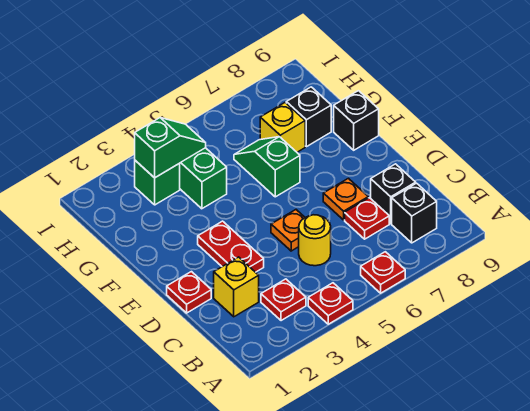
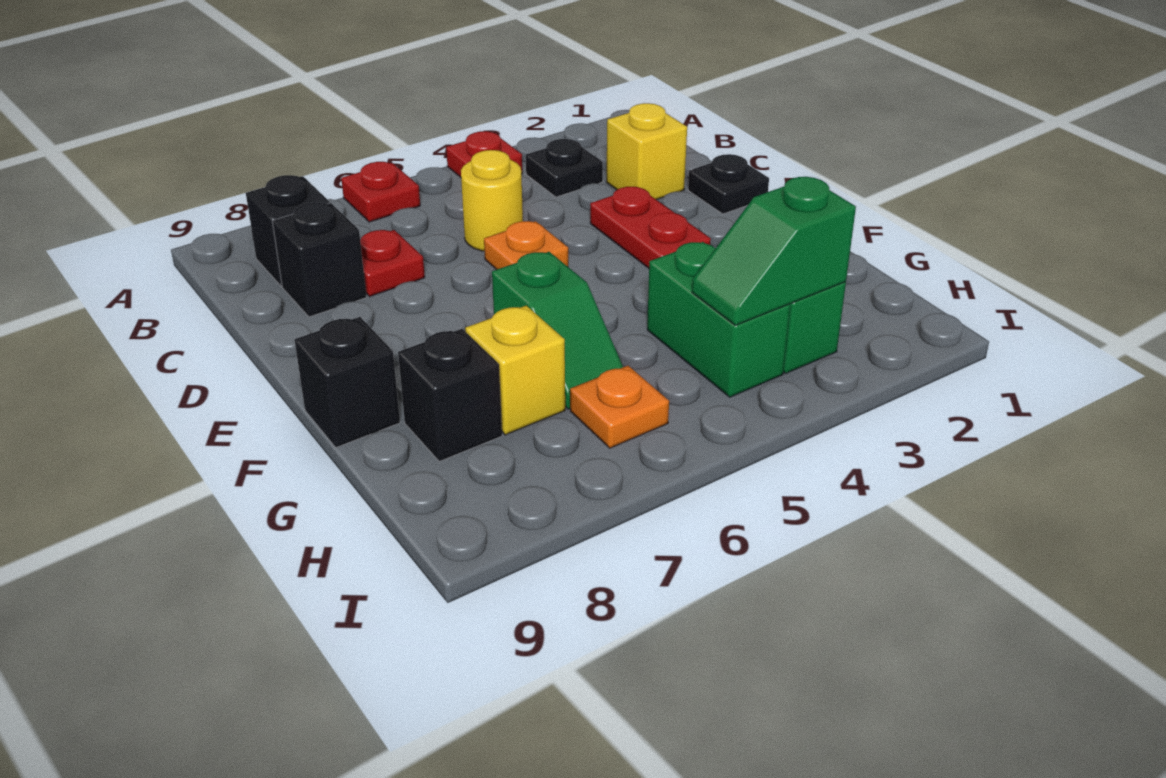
red 1x1 plate [261,279,306,321] -> black 1x1 plate [526,139,603,197]
red 1x1 plate [167,272,211,313] -> black 1x1 plate [688,154,769,214]
orange 1x1 plate [323,178,368,220] -> orange 1x1 plate moved to [570,366,669,448]

